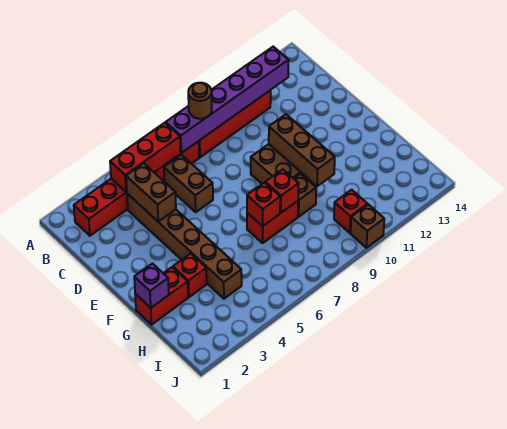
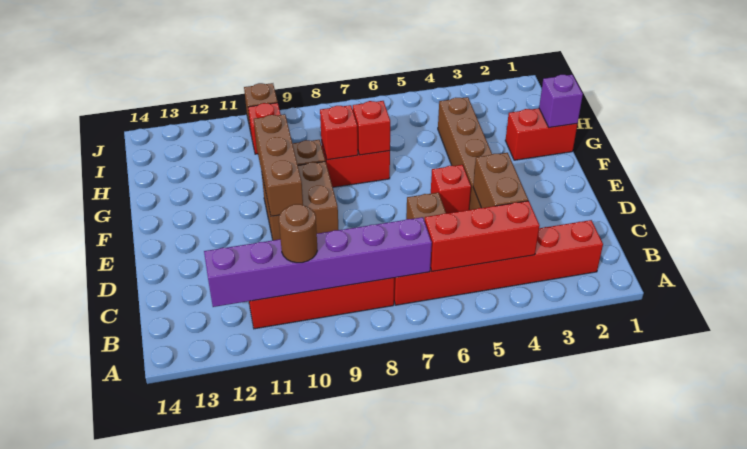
brown 1x1 round brick [188,83,212,119] -> brown 1x1 round brick moved to [279,204,317,263]
red 1x1 brick [173,253,207,297] -> red 1x1 brick moved to [431,165,471,213]

